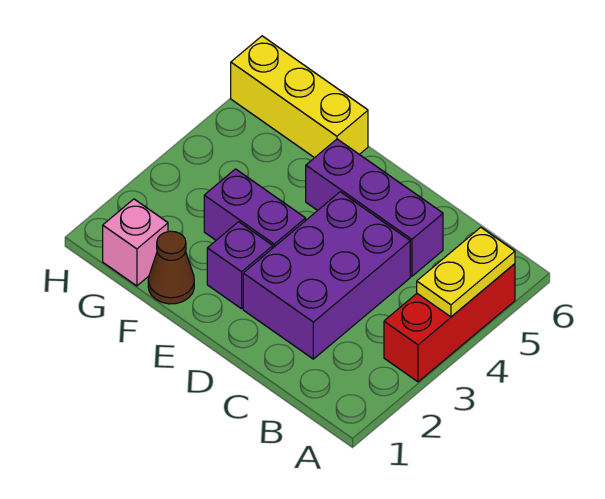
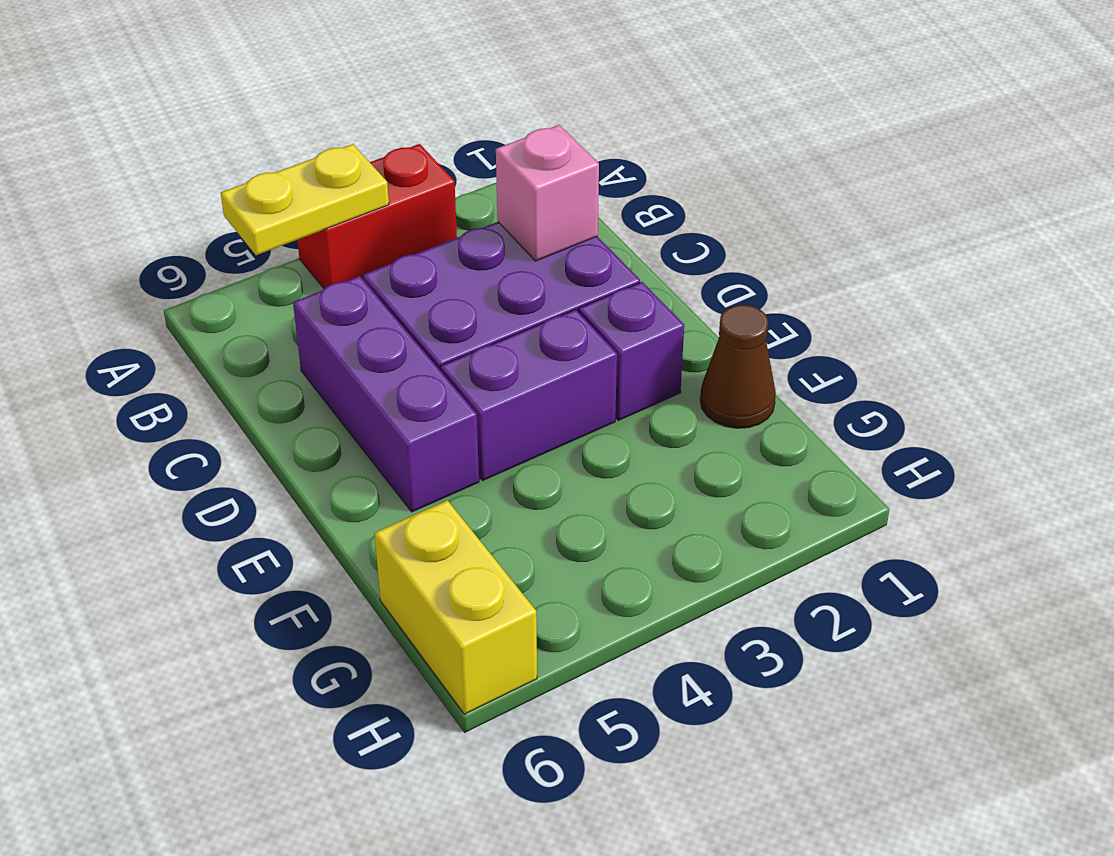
red 1x3 brick [384,264,515,382] -> red 1x2 brick [297,144,457,288]
purple 1x2 brick [204,169,306,248] -> purple 1x2 brick turned to [441,310,617,481]
yellow 1x3 brick [231,36,368,158] -> yellow 1x2 brick [375,500,537,714]
pink 1x1 brick [103,199,168,286] -> pink 1x1 brick moved to [496,125,599,261]

